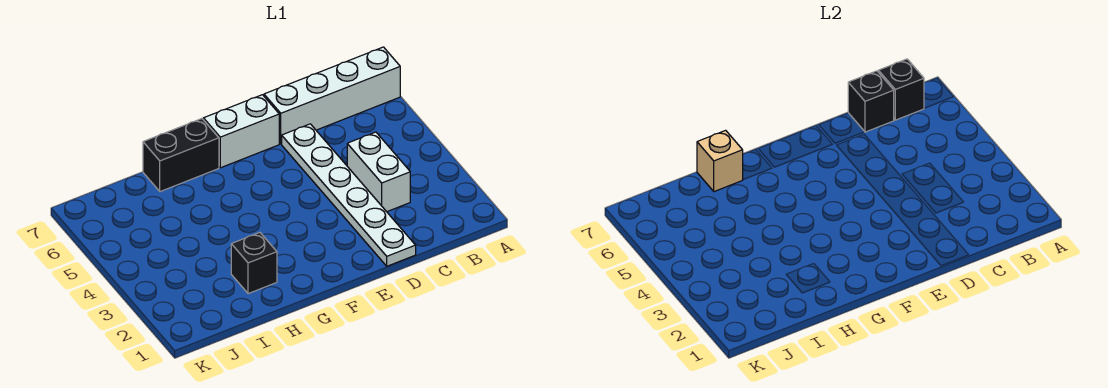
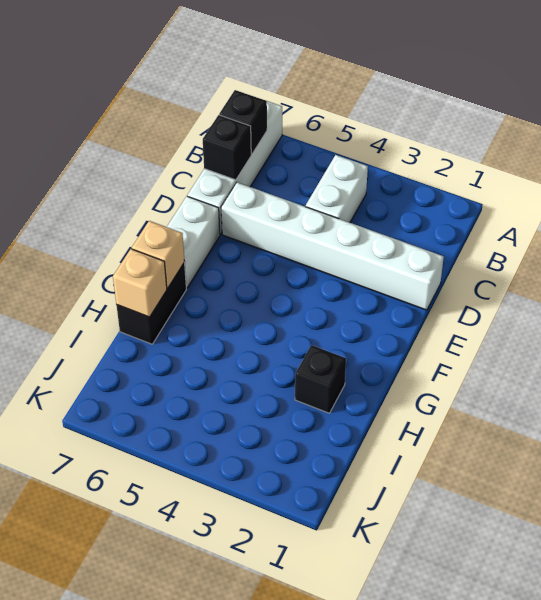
white 1x2 brick [347,132,410,212] -> white 1x2 brick turned to [306,155,368,223]
white 1x6 plate [282,124,416,266] -> white 1x6 brick [221,182,444,310]
none -> tan 1x1 brick [132,221,185,288]

